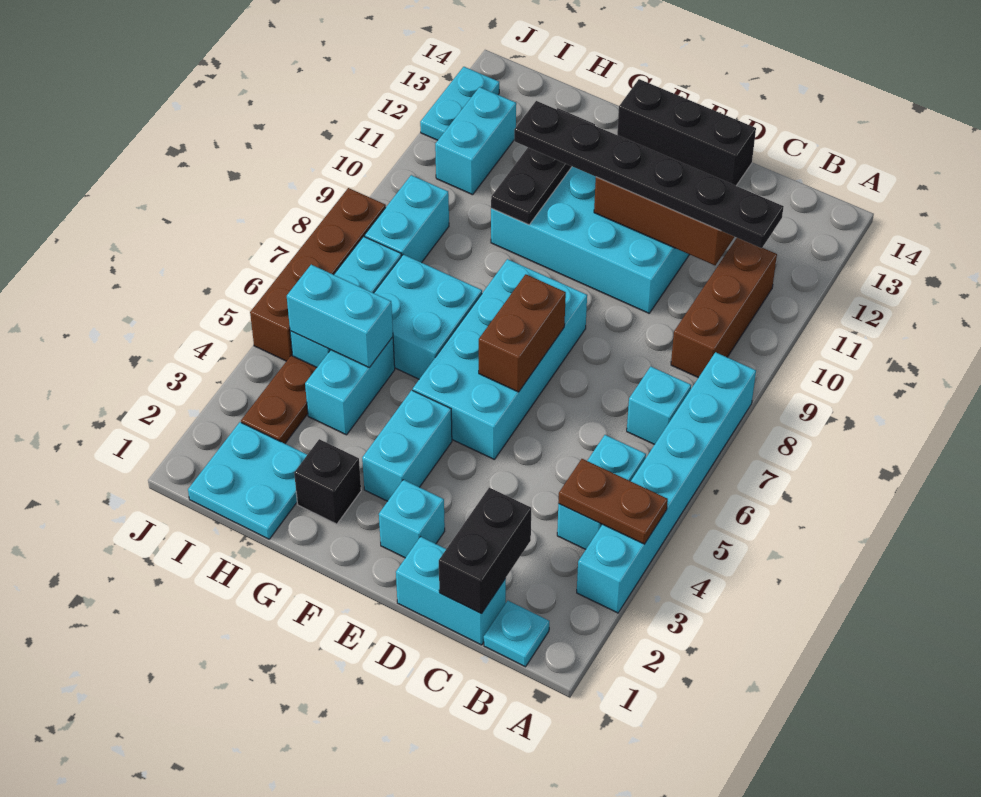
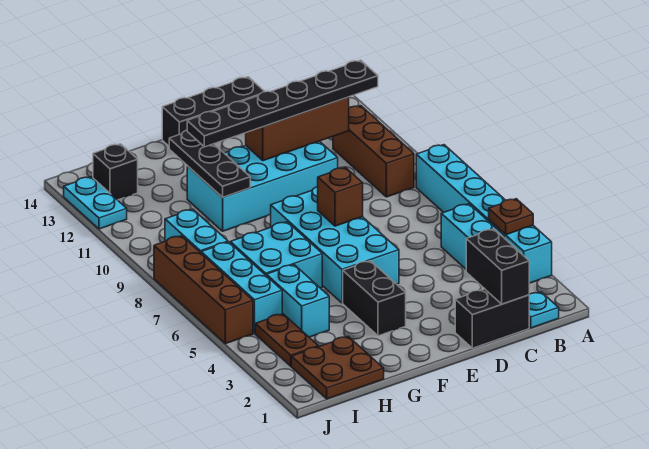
brown 1x2 plate [558,459,668,544] -> brown 1x1 plate [489,199,533,235]
cyan 1x1 brick [627,367,691,444] -> none
cyan 1x2 brick [396,537,506,645] -> black 1x2 brick [455,289,529,348]
cyan 1x1 brick [379,480,445,558] -> none
brown 1x2 brick [479,274,566,392] -> brown 1x1 brick [318,167,363,226]
cyan 1x2 brick [362,390,452,501] -> black 1x2 brick [343,261,406,336]
black 1x1 brick [294,439,361,524] -> black 1x1 brick moved to [93,144,138,200]
cyan 2x2 plate [188,422,307,539] -> brown 2x2 plate [291,336,384,399]
cyan 1x2 brick [287,265,393,368] -> none
cyan 1x2 brick [435,87,516,195] -> none

